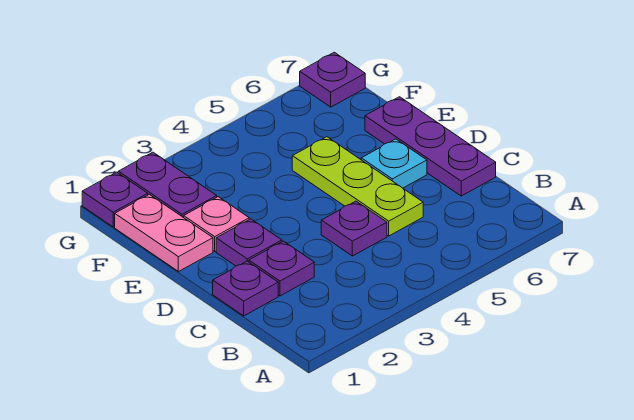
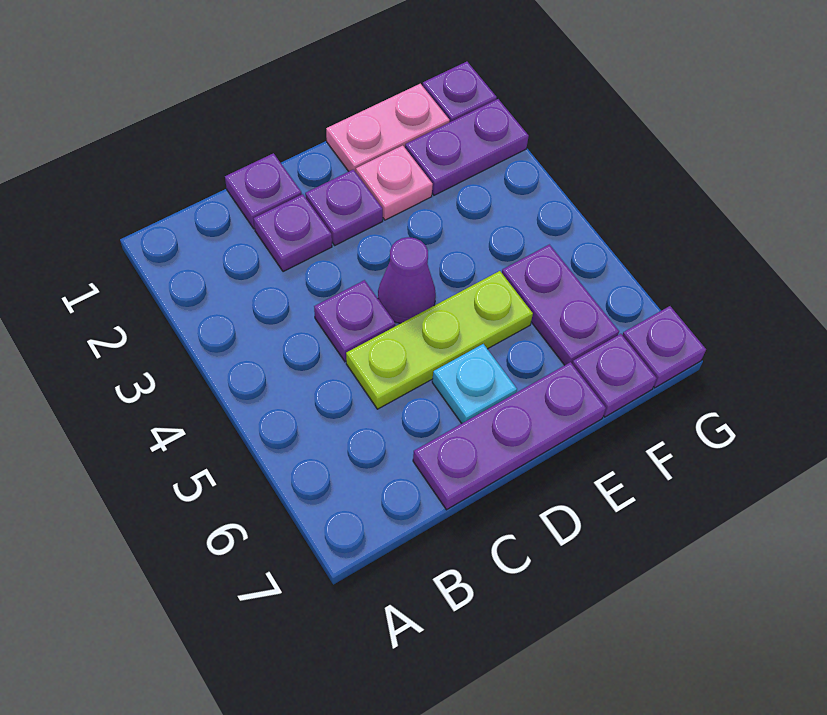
none -> purple 1x1 cone [378,237,436,323]
none -> purple 1x2 plate [502,245,619,365]
none -> purple 1x1 plate [572,334,657,417]

